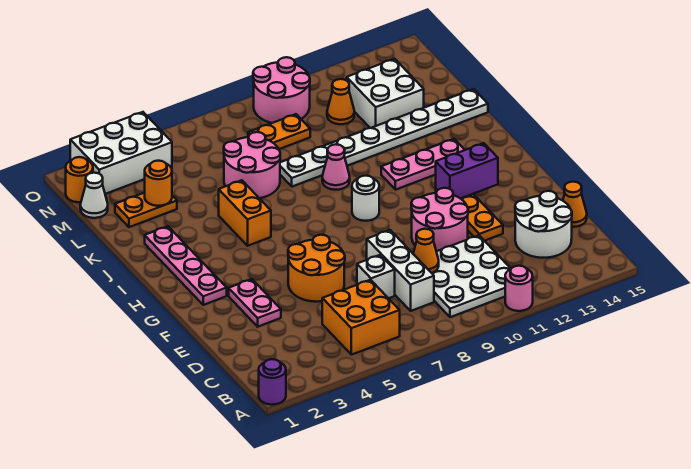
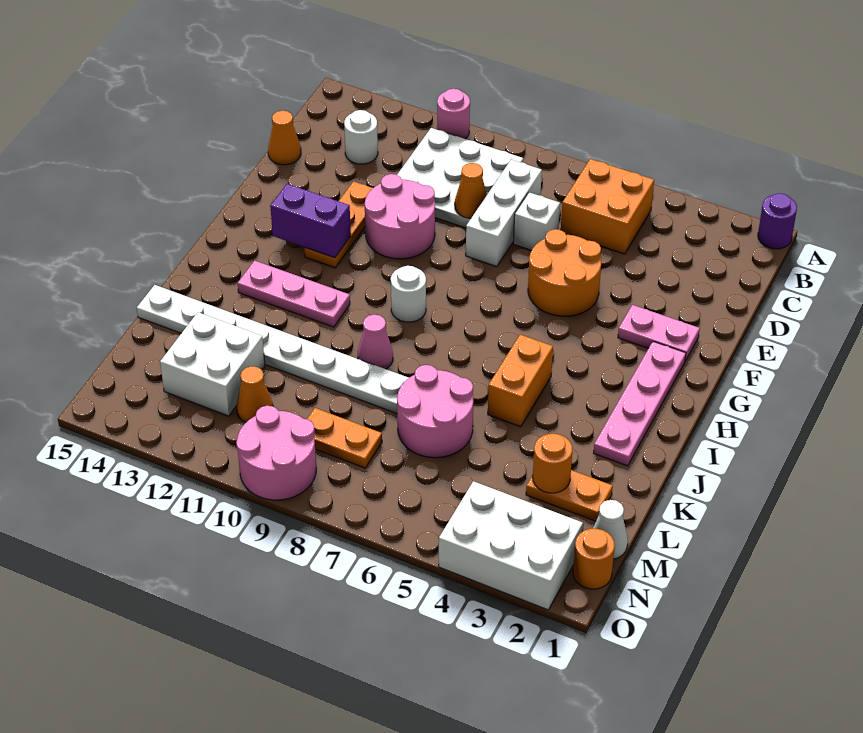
white 2x2 round brick [515,191,572,258] -> white 1x1 round brick [344,110,378,164]
pink 1x2 plate [229,279,281,327] -> pink 1x2 plate turned to [618,305,700,361]

